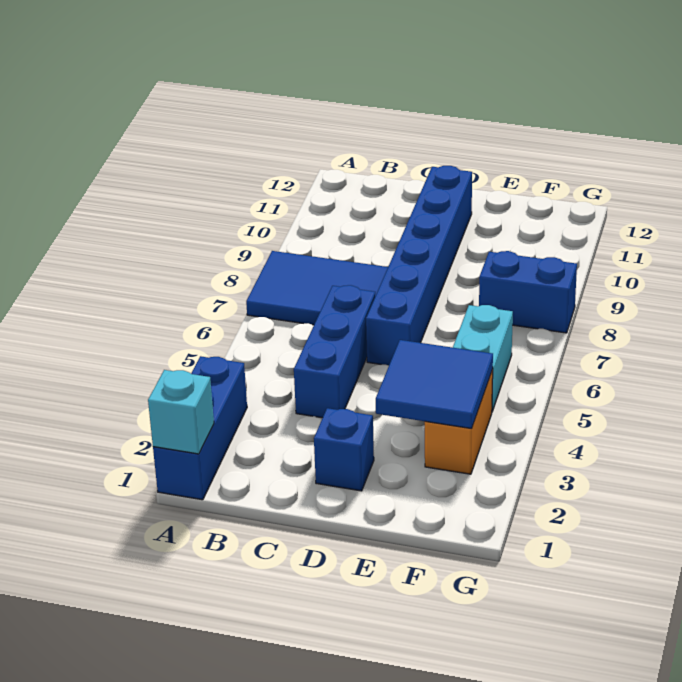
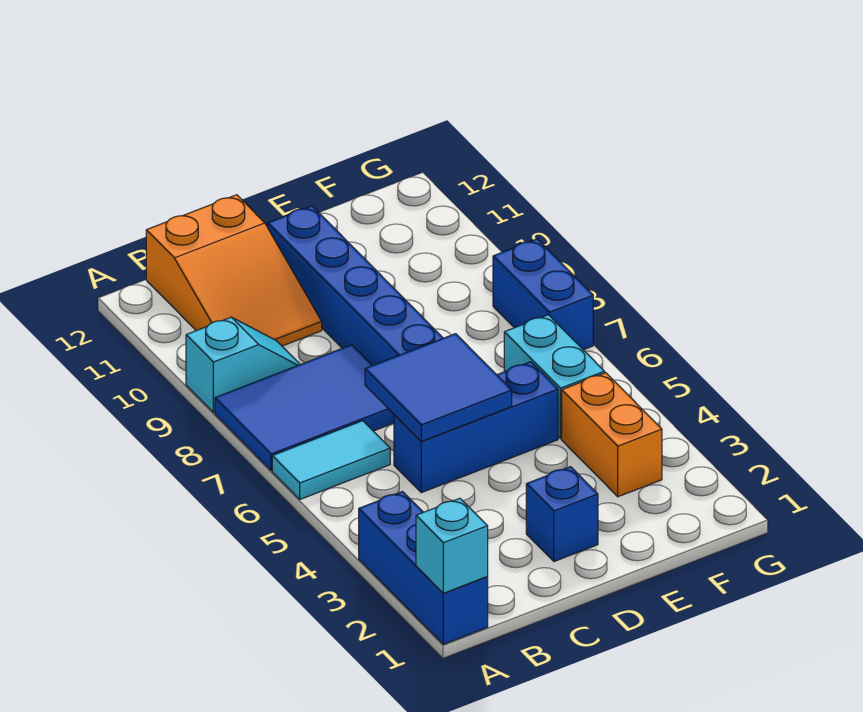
none -> cyan 1x2 tile [272,421,390,499]
none -> cyan 1x2 slope [186,317,300,413]
none -> orange 2x3 slope [146,195,322,346]
blue 1x3 brick [294,285,375,418] -> blue 1x3 brick turned to [394,362,558,493]
blue 2x2 tile [376,340,493,429] -> blue 2x2 tile moved to [365,334,512,441]
blue 1x2 brick [479,251,577,333] -> blue 1x2 brick turned to [493,239,593,350]

